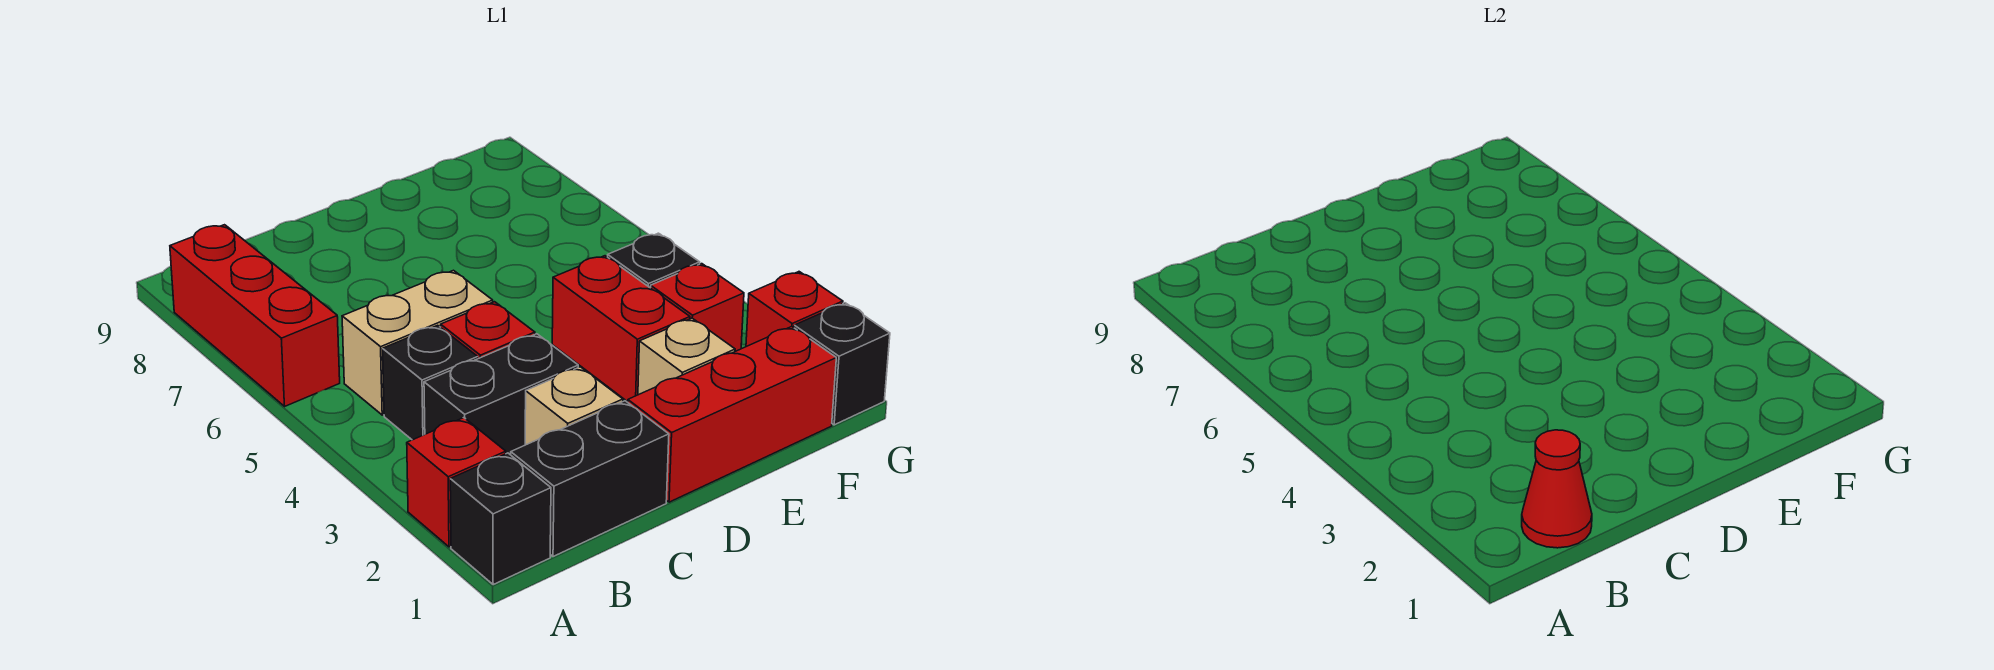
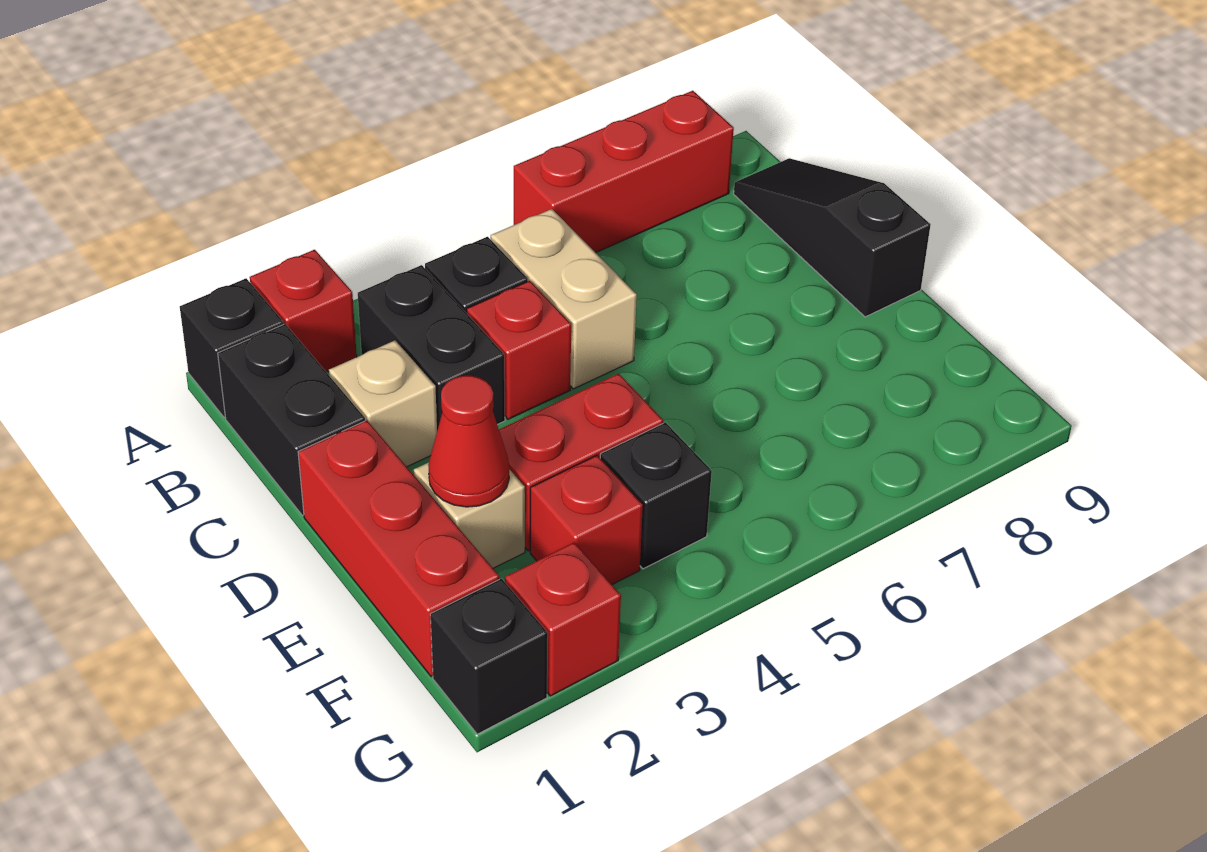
red 1x1 cone [1522,430,1592,548] -> red 1x1 cone moved to [428,376,509,507]
none -> black 1x3 slope [734,158,931,317]

